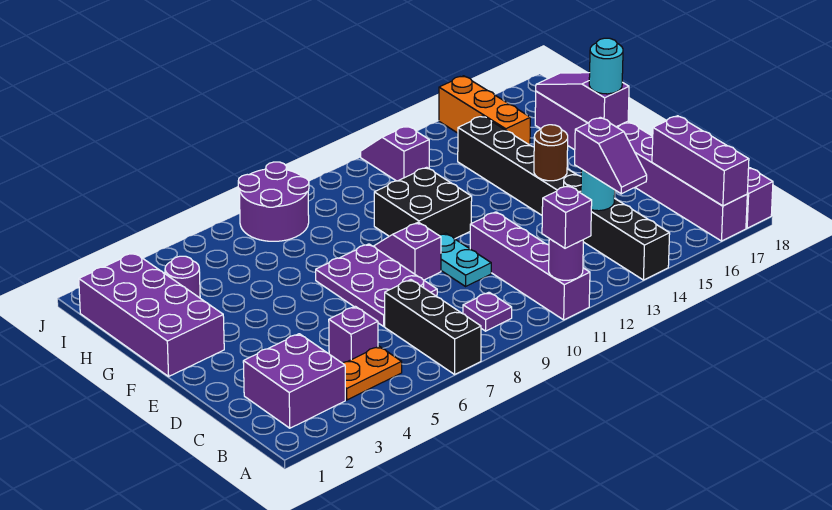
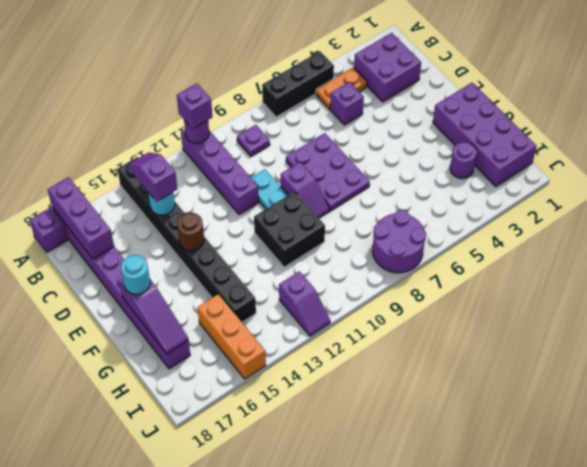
black 1x3 brick [385,280,481,374] -> black 1x3 brick turned to [262,51,334,117]

